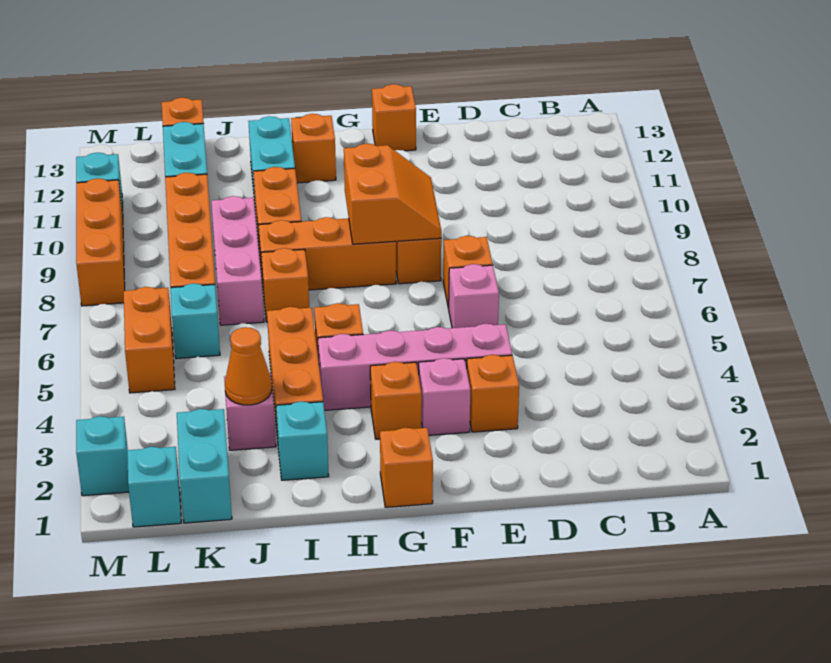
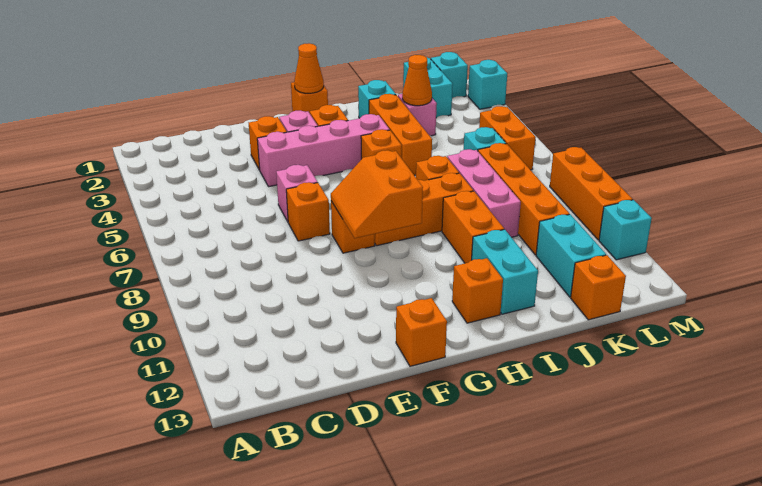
none -> orange 1x1 cone [294,43,324,93]

